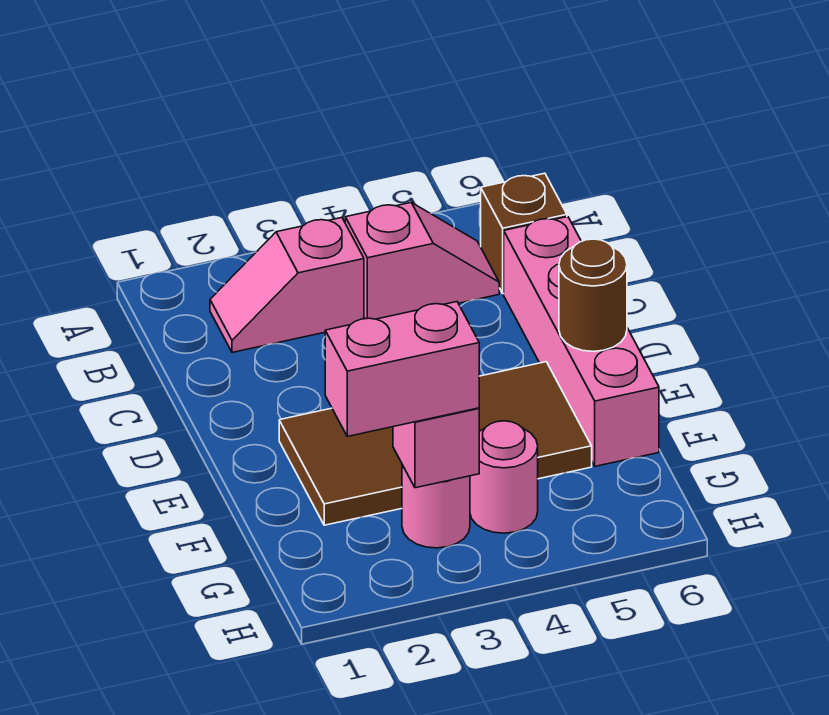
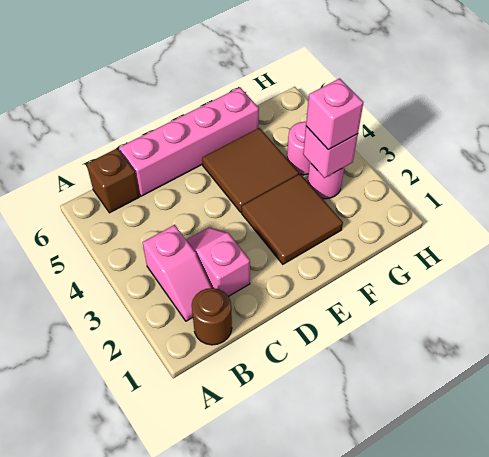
pink 1x2 slope [345,203,499,319] -> pink 1x2 slope moved to [187,227,250,296]
brown 1x1 round brick [559,239,627,351] -> brown 1x1 round brick moved to [192,288,232,345]
pink 1x2 brick [325,302,479,436] -> pink 1x1 brick [306,78,363,150]

